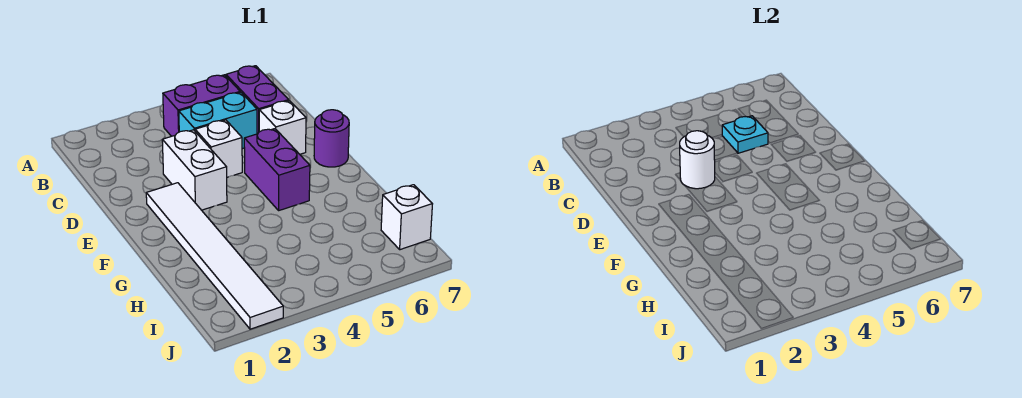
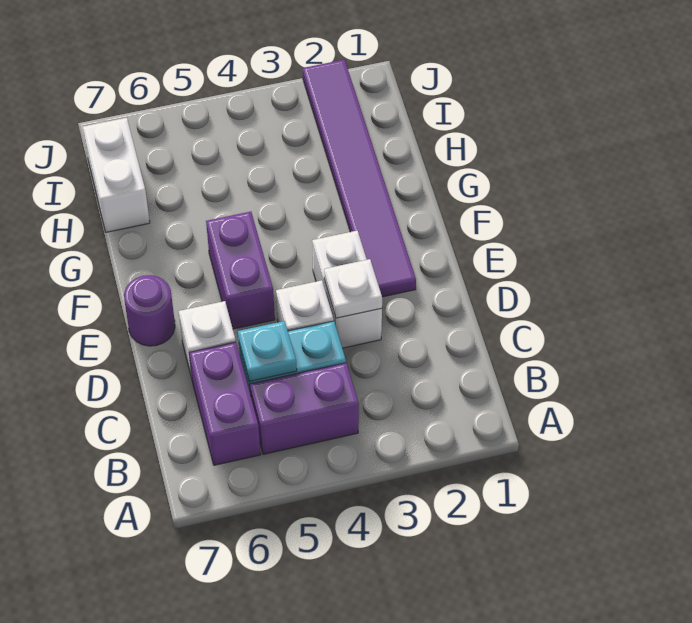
white 1x1 round brick [680,131,715,189] -> white 1x1 plate [324,259,382,318]
white 1x6 tile [146,183,283,329] -> purple 1x6 tile [303,60,416,297]
white 1x1 brick [381,185,432,250] -> white 1x2 brick [83,118,150,232]

